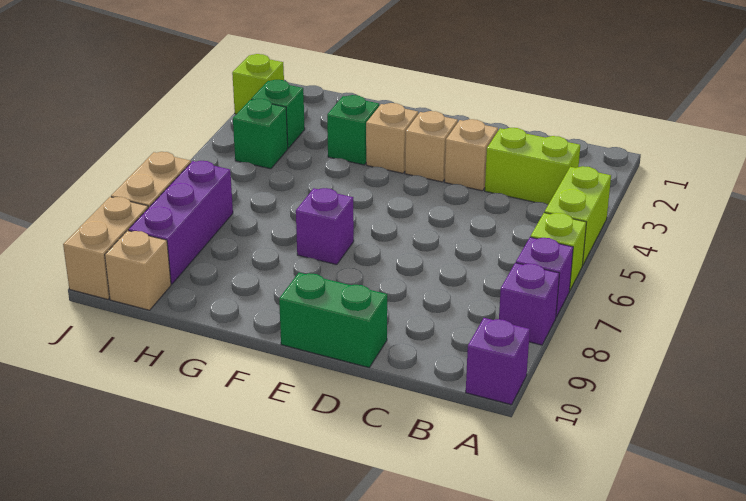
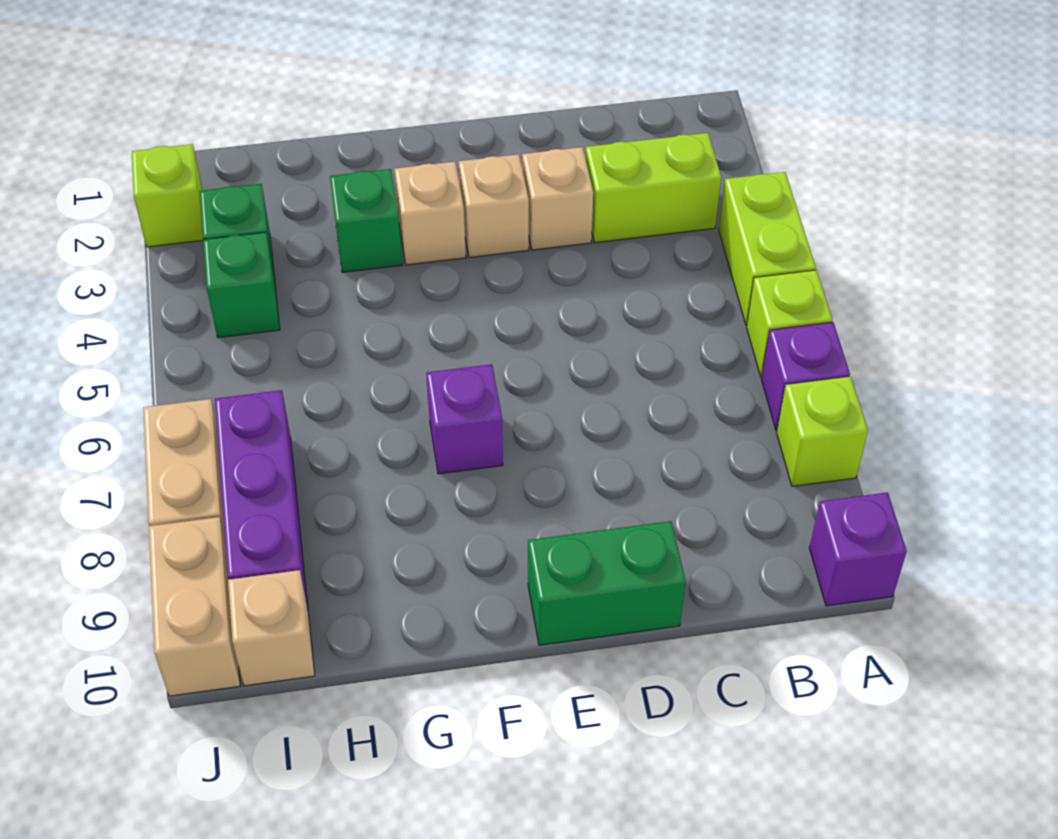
purple 1x1 brick [499,263,559,345] -> lime 1x1 brick [777,376,868,486]

